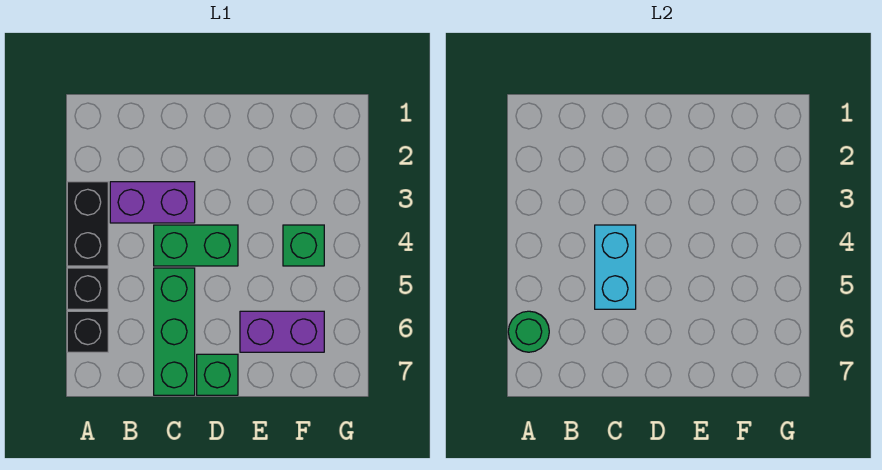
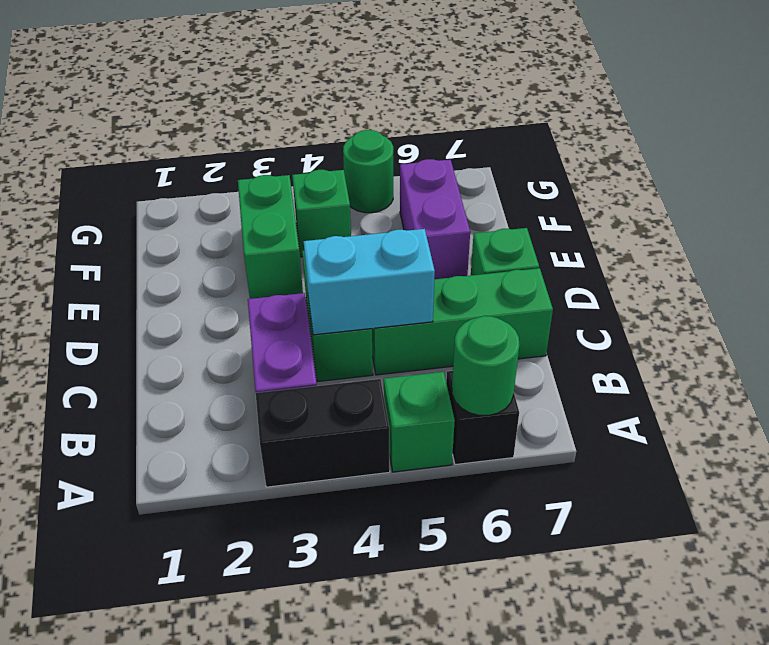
black 1x1 brick [67,268,108,309] -> green 1x1 brick [384,372,455,472]
none -> green 1x2 brick [238,175,303,299]
none -> green 1x1 round brick [343,130,393,213]

